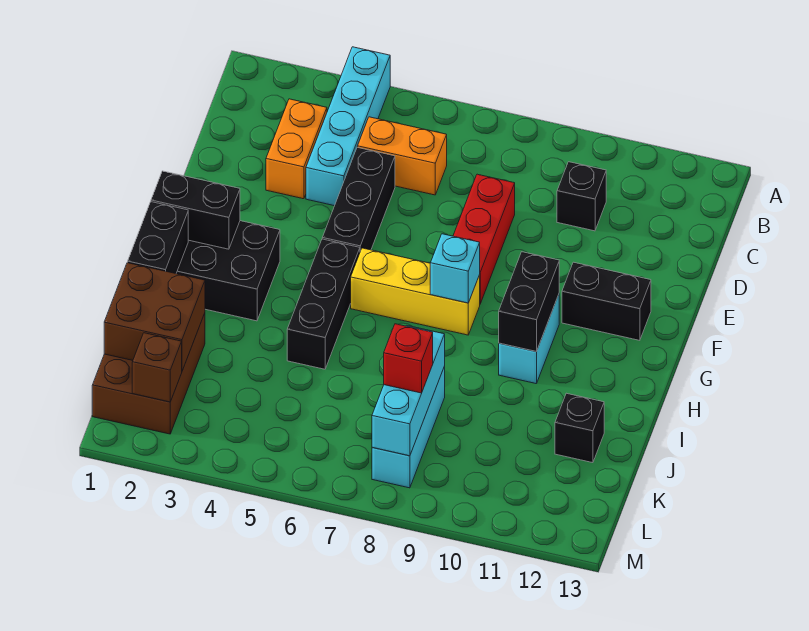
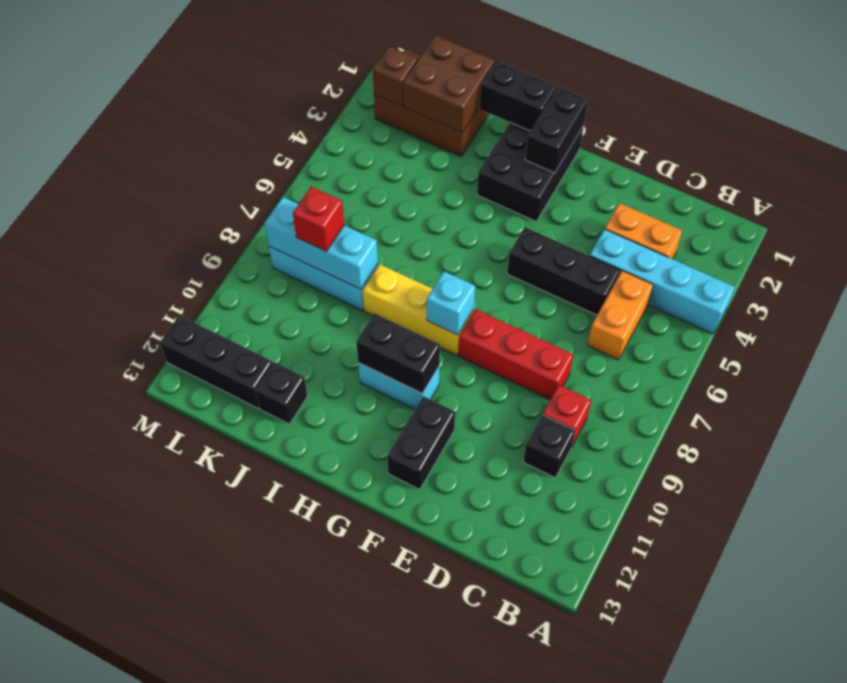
none -> red 1x1 brick [543,385,591,446]
black 1x3 brick [287,239,360,369] -> black 1x3 brick moved to [160,315,272,408]
yellow 1x3 brick [351,248,480,335] -> yellow 1x3 brick turned to [363,264,474,355]

